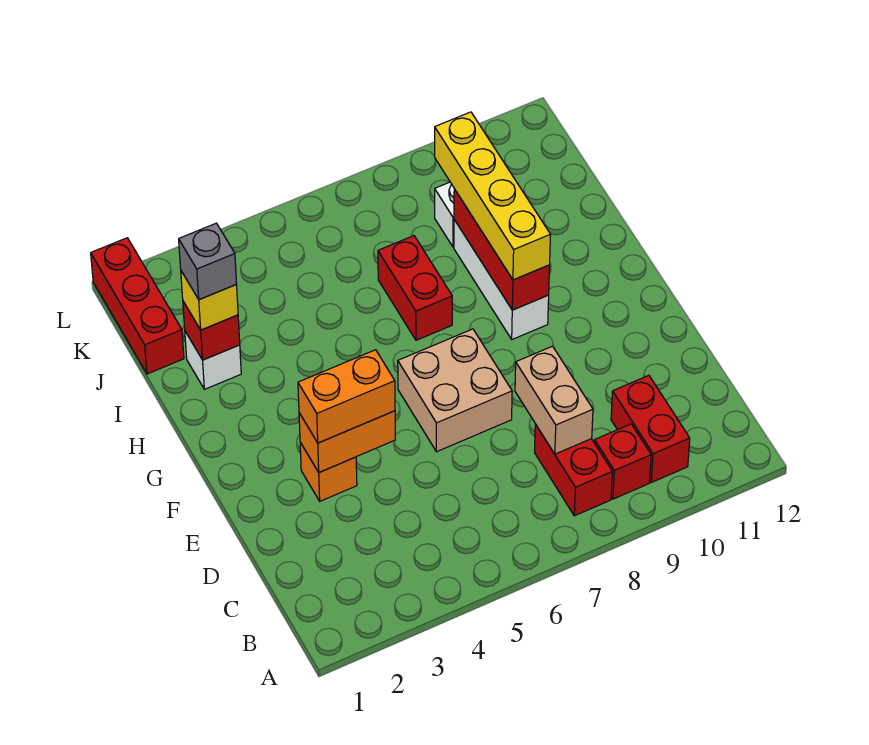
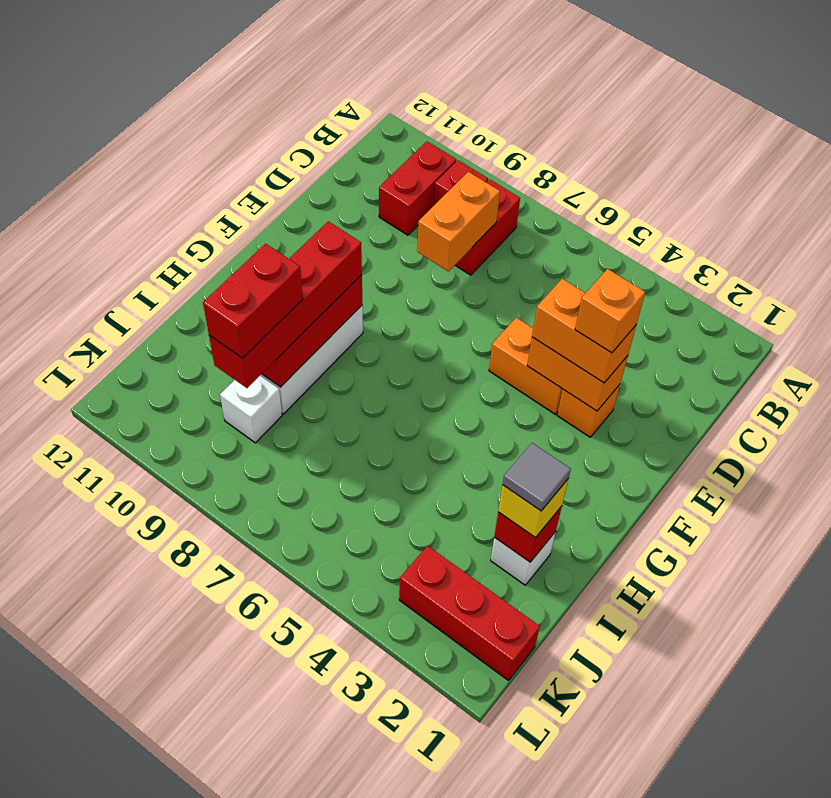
tan 1x2 brick [515,346,593,454] -> orange 1x2 brick [417,172,500,272]
none -> orange 1x1 brick [575,269,645,353]
none -> orange 1x2 brick [489,317,563,414]
tan 2x2 brick [398,329,512,452] -> none
yellow 1x4 brick [435,112,551,280] -> red 1x4 brick [209,221,362,388]
red 1x2 brick [378,236,452,340] -> red 1x2 brick moved to [203,244,303,358]
grey 1x1 brick [179,223,237,300] -> grey 1x1 tile [503,443,571,511]
red 1x3 brick [91,238,184,374] -> red 1x3 brick turned to [399,546,540,681]

